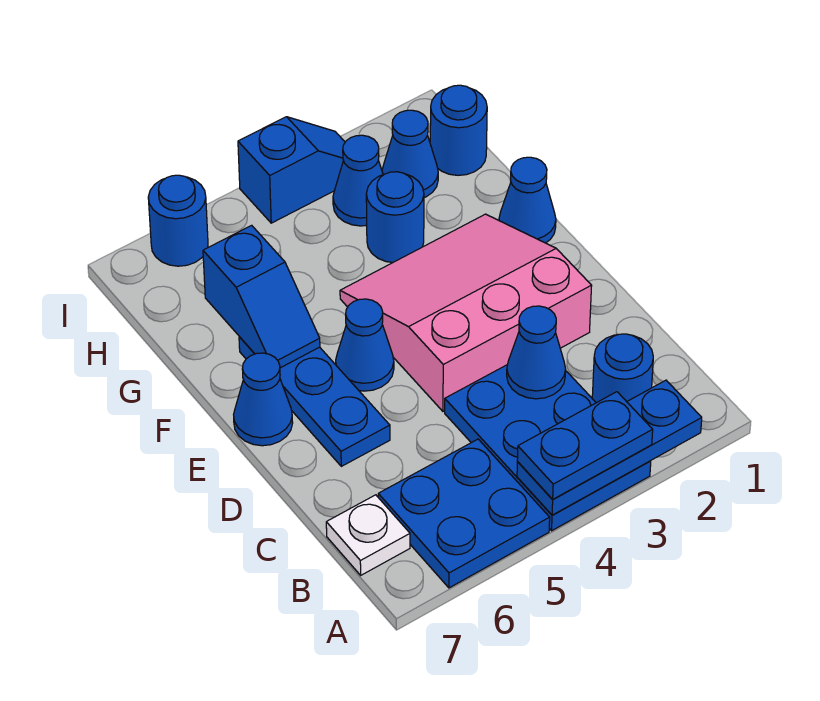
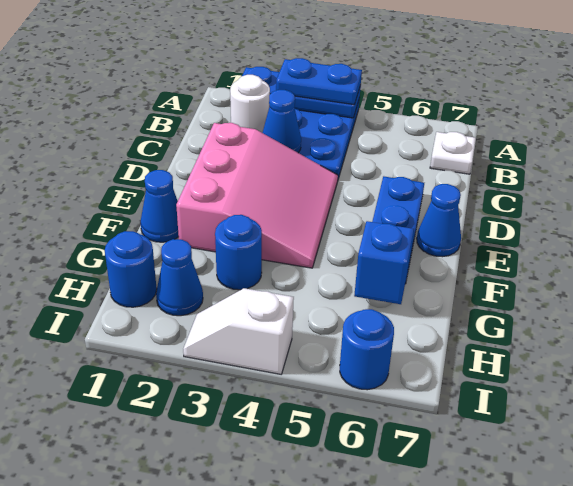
blue 2x2 plate [378,439,550,588] -> none
blue 1x1 round brick [592,334,653,403] -> white 1x1 round brick [230,75,270,133]
pink 3x3 slope [340,214,592,411] -> pink 3x3 slope turned to [176,123,338,268]
blue 1x1 cone [336,299,394,391] -> none
blue 1x1 cone [333,135,383,226] -> none
blue 1x2 slope [238,117,345,223] -> white 1x2 slope [183,288,294,374]

